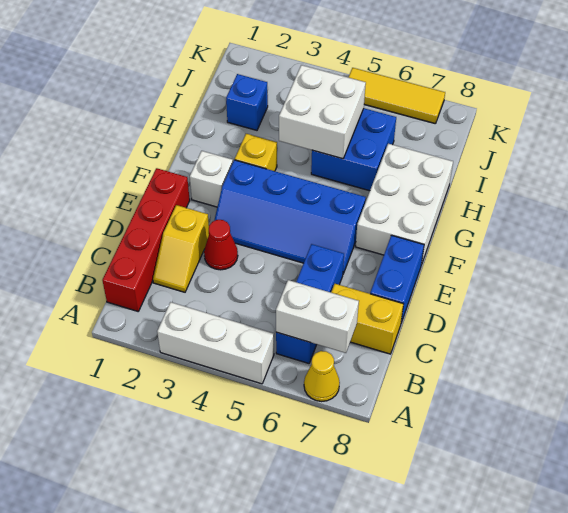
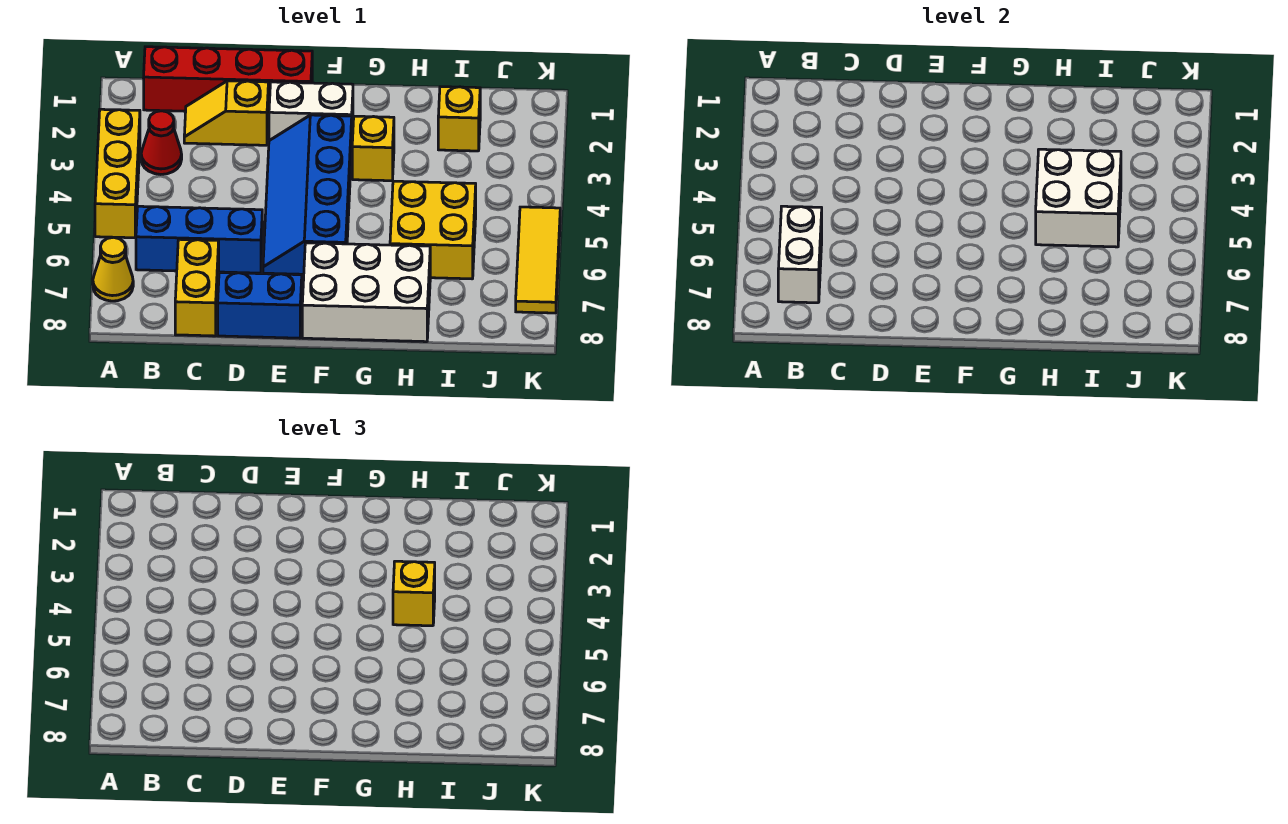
white 1x3 brick [157,302,274,384] -> yellow 1x3 brick [95,109,140,238]
red 1x1 cone [204,220,238,270] -> red 1x1 cone moved to [141,111,182,174]
white 1x1 brick [190,151,233,207] -> white 1x2 brick [269,82,353,141]
none -> yellow 1x1 brick [393,561,435,626]
blue 2x2 brick [311,108,396,191] -> yellow 2x2 brick [390,181,476,279]
blue 1x1 brick [226,74,268,130] -> yellow 1x1 brick [438,87,480,151]

